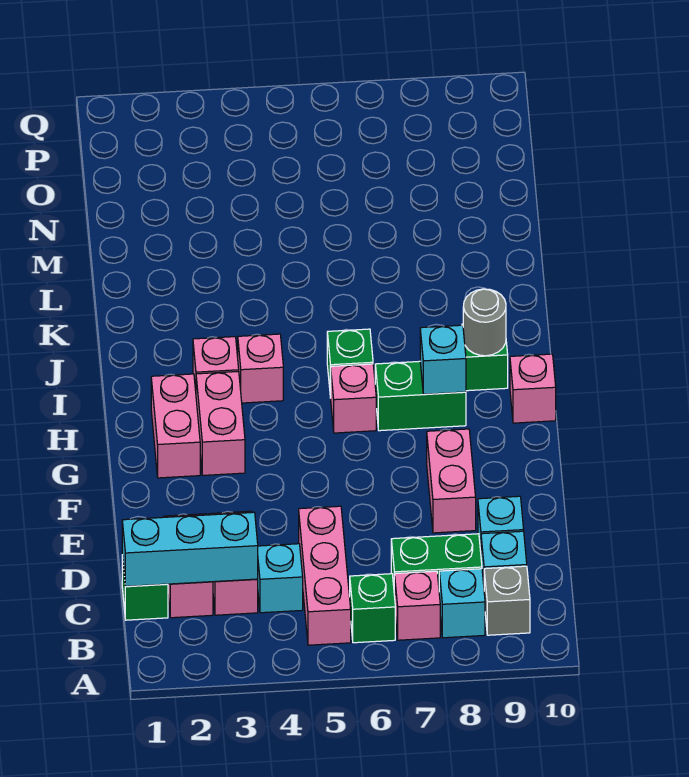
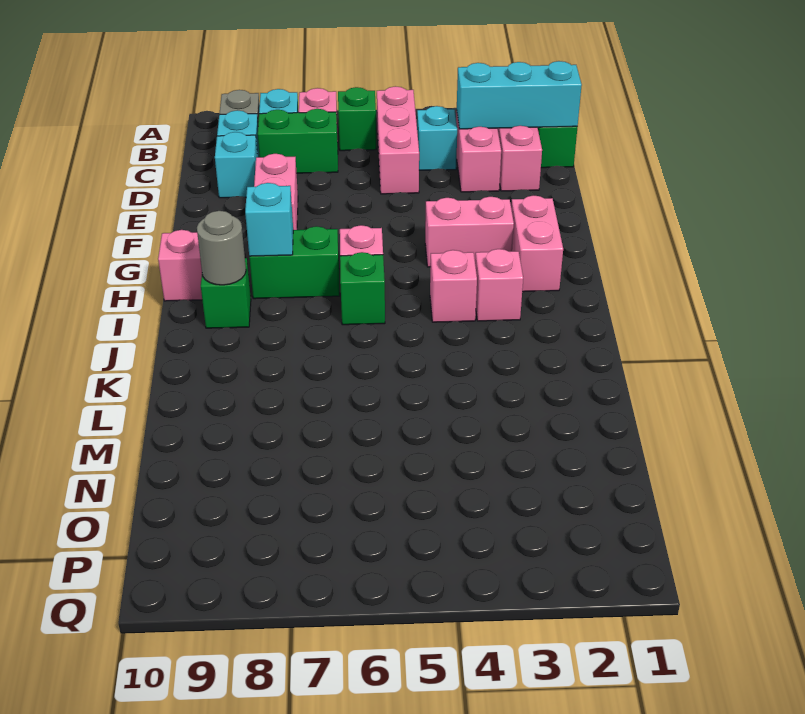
pink 1x2 brick [196,371,245,475] -> pink 1x2 brick turned to [425,197,514,267]

